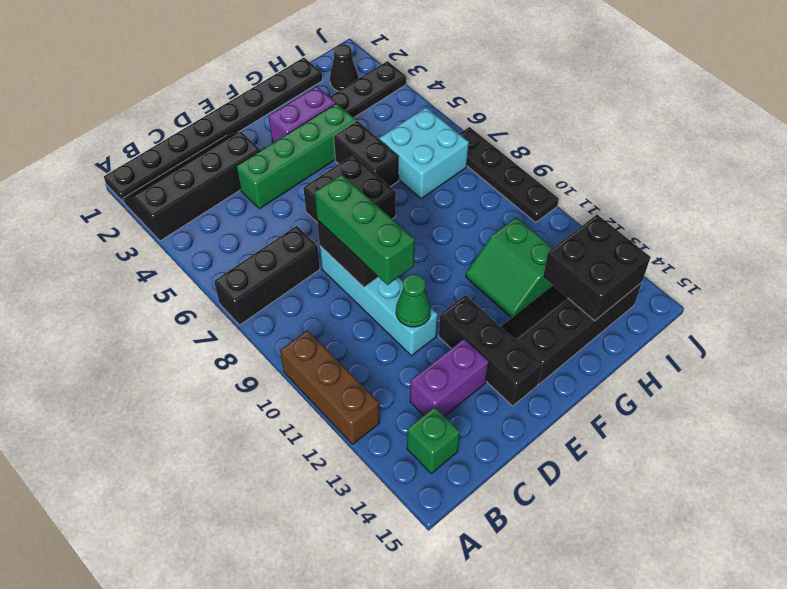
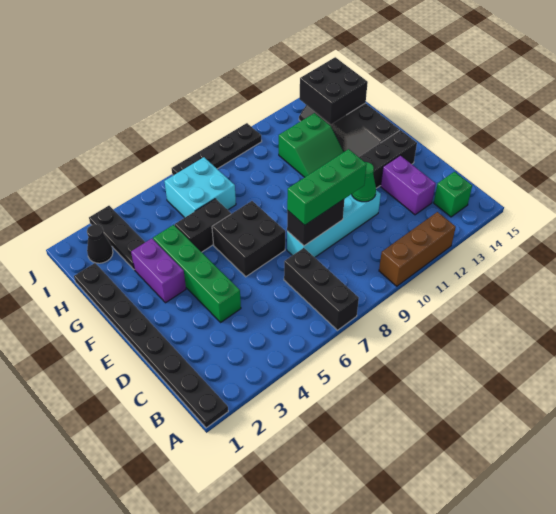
black 2x4 slope [123,132,260,241] -> none

